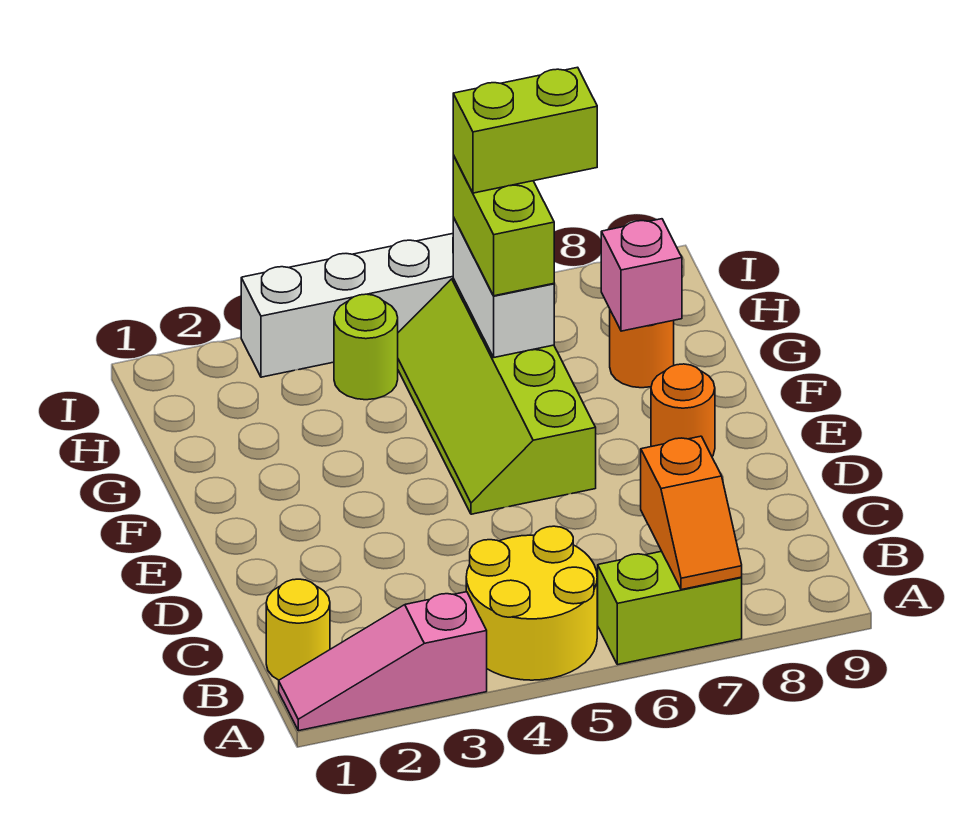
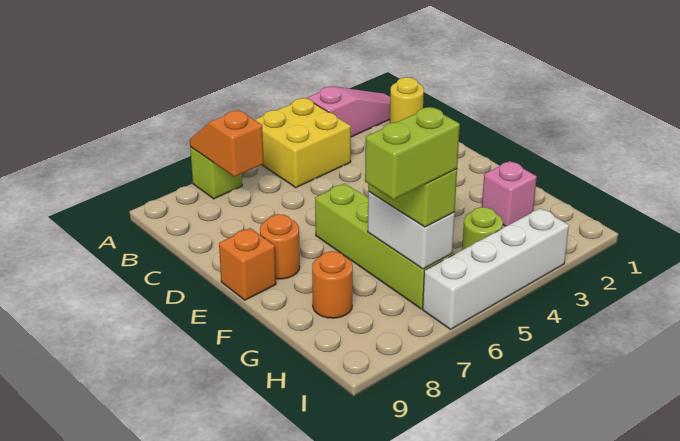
yellow 2x2 round brick [466,526,597,680] -> yellow 2x2 brick [255,98,351,187]
lime 1x2 brick [597,551,742,665] -> lime 1x1 brick [190,147,242,199]
none -> orange 1x1 brick [219,228,276,300]
pink 1x1 brick [601,219,682,331] -> pink 1x1 brick moved to [482,161,537,226]

